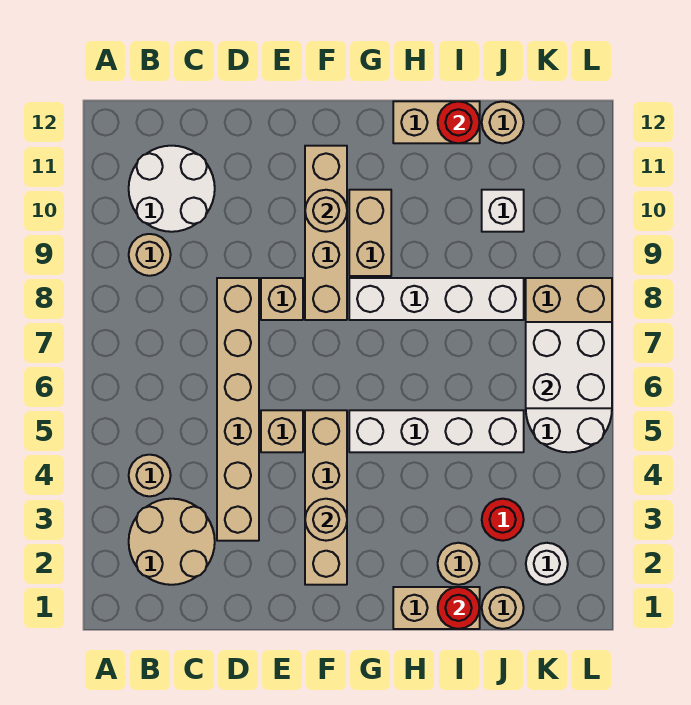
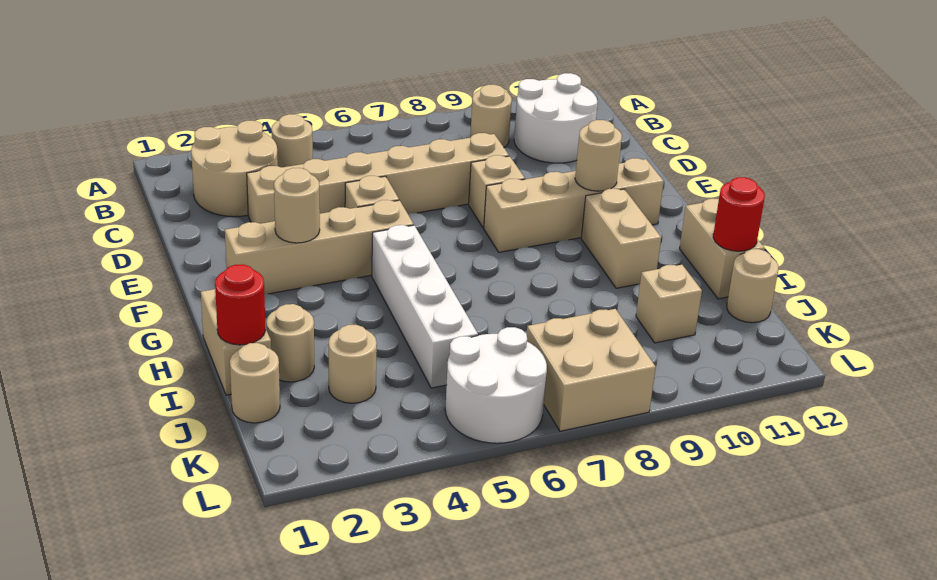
white 1x4 brick [349,278,524,320] -> none
tan 1x2 brick [349,190,391,276] -> tan 1x2 brick turned to [581,189,661,288]
red 1x1 round brick [482,499,524,541] -> tan 1x1 round brick [329,325,377,403]
white 1x1 brick [482,190,524,232] -> tan 1x1 brick [636,265,702,343]
white 1x1 round brick [526,543,568,585] -> none
white 2x2 brick [526,322,612,408] -> none

